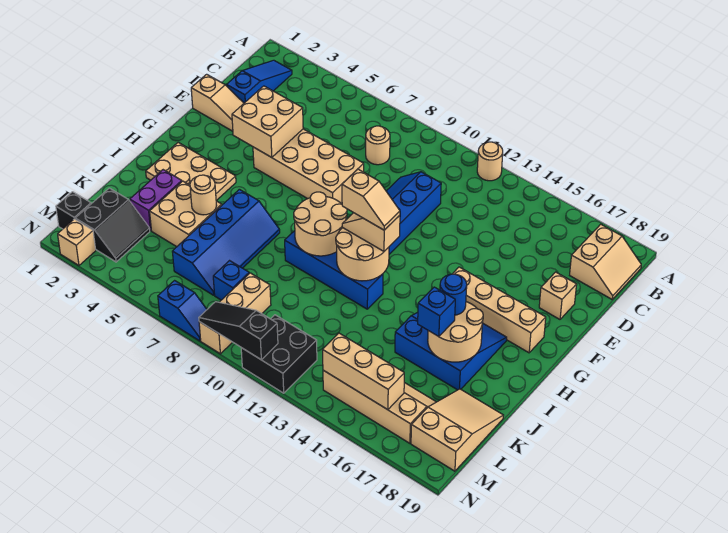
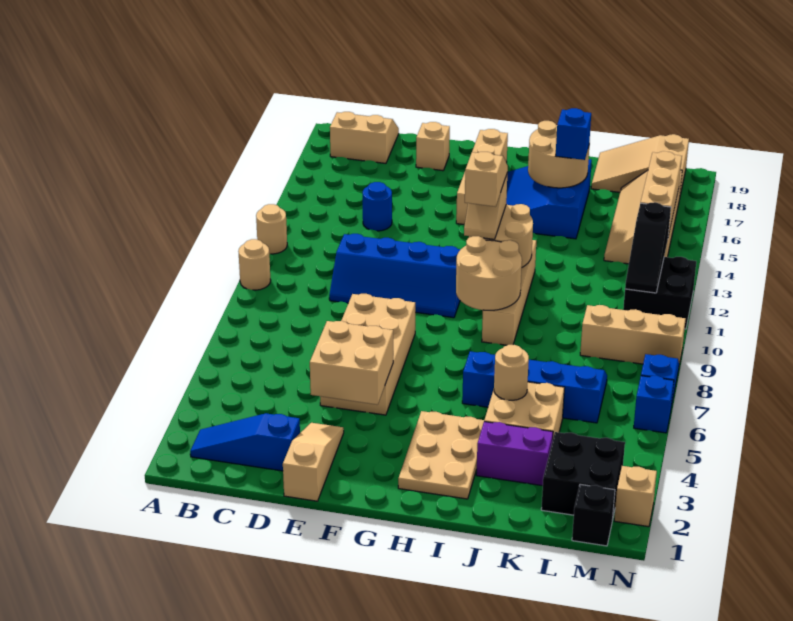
tan 1x1 round brick [366,126,390,165] -> tan 1x1 round brick moved to [238,239,271,290]
blue 1x4 brick [285,231,383,309] -> tan 1x4 brick [482,240,536,345]
blue 1x1 round brick [440,274,467,315] -> blue 1x1 round brick moved to [363,182,392,231]
black 2x2 slope [75,188,150,262] -> black 2x2 brick [541,432,625,520]
blue 1x1 brick [213,261,249,300] -> blue 1x1 brick moved to [634,376,674,433]
black 1x3 slope [199,302,278,360] -> black 1x3 slope moved to [625,202,671,293]

